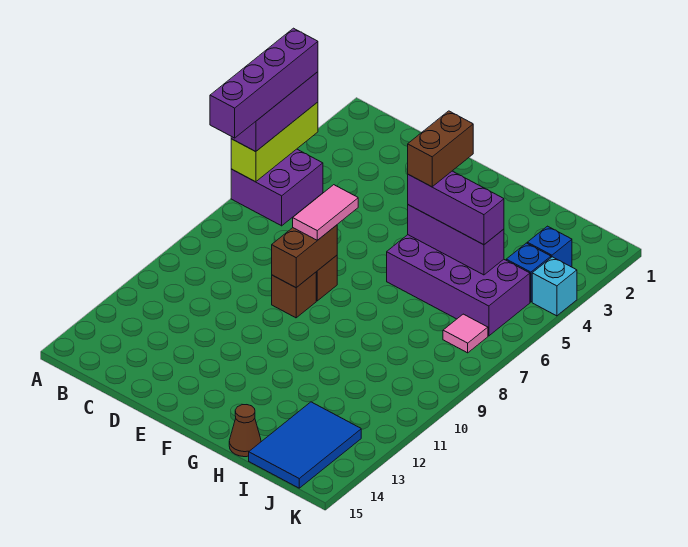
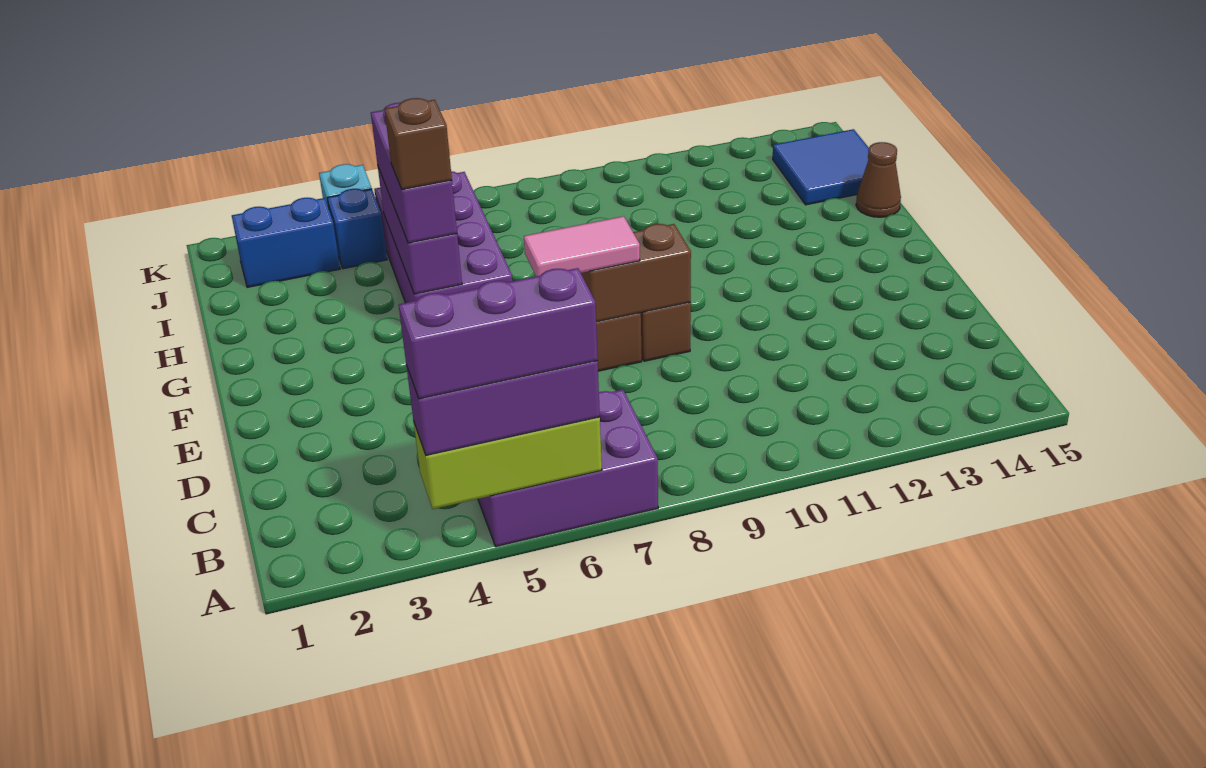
purple 1x4 brick [210,28,318,138] -> purple 1x3 brick [399,268,598,399]
purple 2x2 brick [231,149,323,226] -> purple 2x3 brick [478,390,658,547]
brown 1x2 brick [408,111,473,187] -> brown 1x1 brick [385,98,452,189]
blue 2x3 tile [249,402,361,488] -> blue 2x2 tile [773,129,869,205]
blue 1x1 brick [527,226,572,267] -> blue 1x2 brick [232,198,340,287]
pink 1x1 tile [443,314,488,353] -> none

